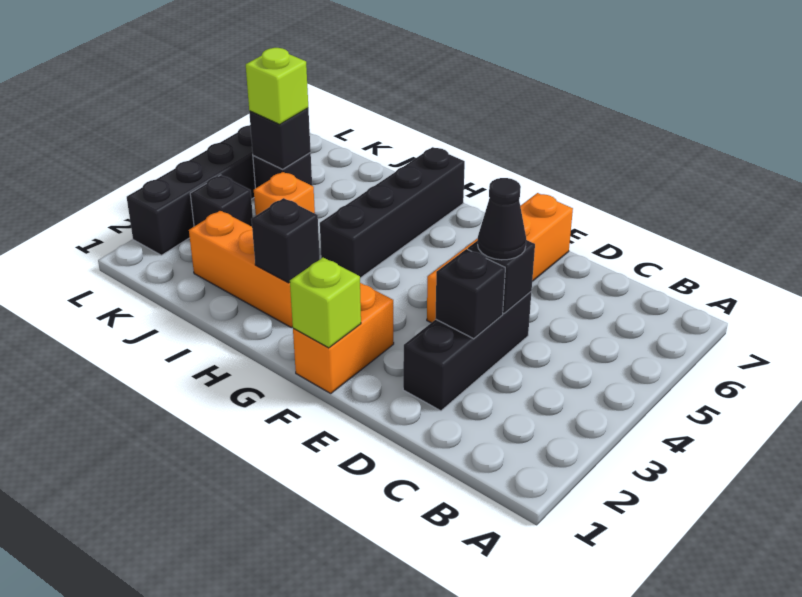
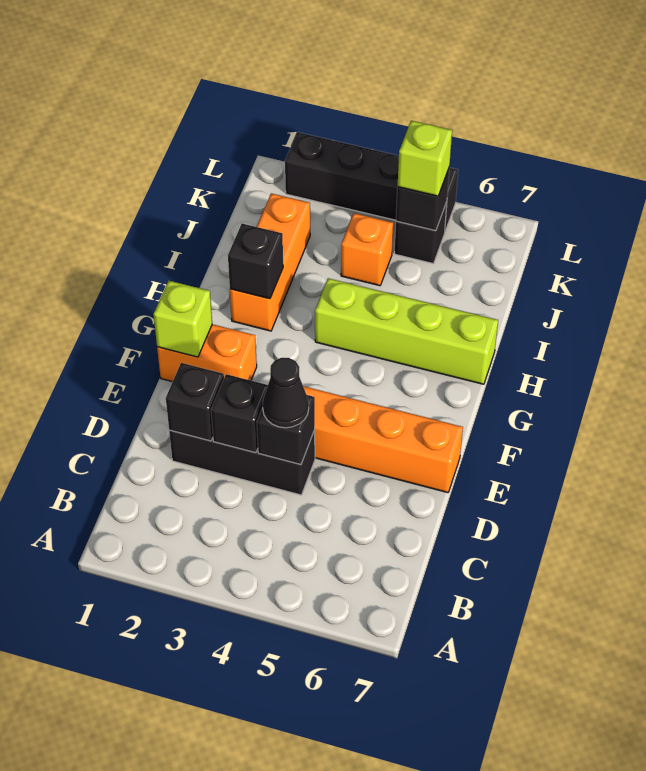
black 1x4 brick [320,147,465,278] -> lime 1x4 brick [315,278,498,384]
black 1x1 brick [190,175,253,227] -> black 1x1 brick moved to [166,363,224,441]

